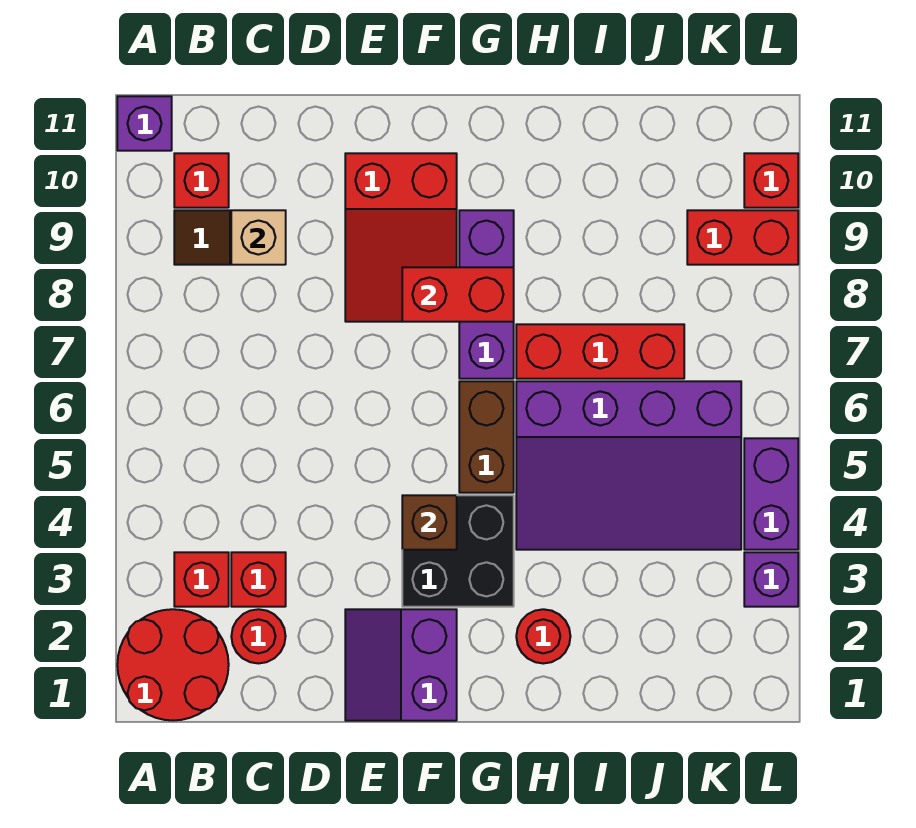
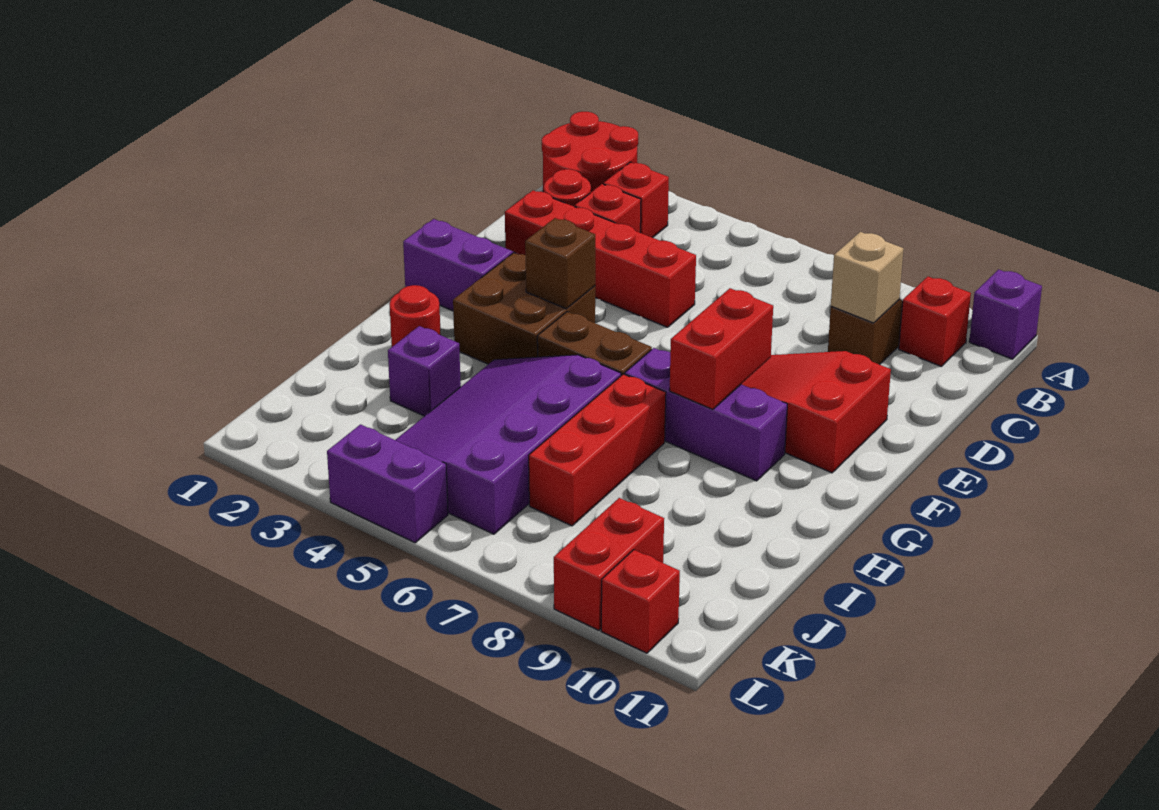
none -> red 1x4 brick [505,190,696,327]
black 2x2 brick [402,495,514,607] -> brown 2x2 brick [453,253,595,364]
purple 1x1 brick [744,552,798,607] -> purple 1x1 brick moved to [388,326,461,416]

